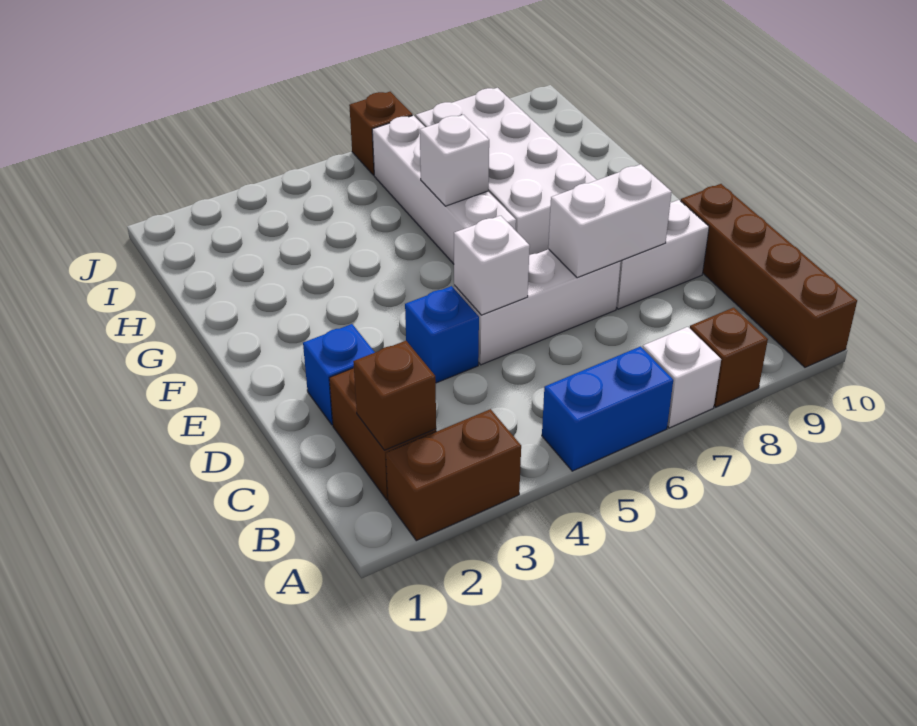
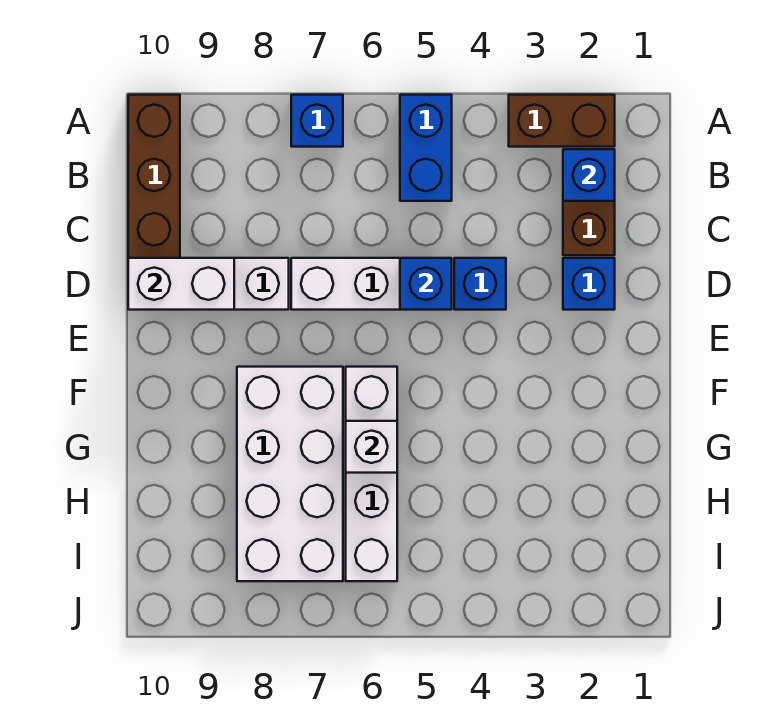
blue 1x2 brick [542,347,673,471] -> blue 1x2 brick turned to [400,95,452,201]
white 1x1 brick [643,327,721,428] -> blue 1x1 brick [291,95,343,147]
brown 1x1 brick [690,308,768,407] -> none
brown 1x1 brick [353,341,436,450] -> blue 1x1 brick [563,149,615,201]
white 1x1 brick [454,216,530,315] -> blue 1x1 brick [400,258,452,310]
white 1x2 brick [548,164,672,278] -> white 1x2 brick moved to [128,258,234,310]
brown 1x1 brick [349,92,412,175] -> none

